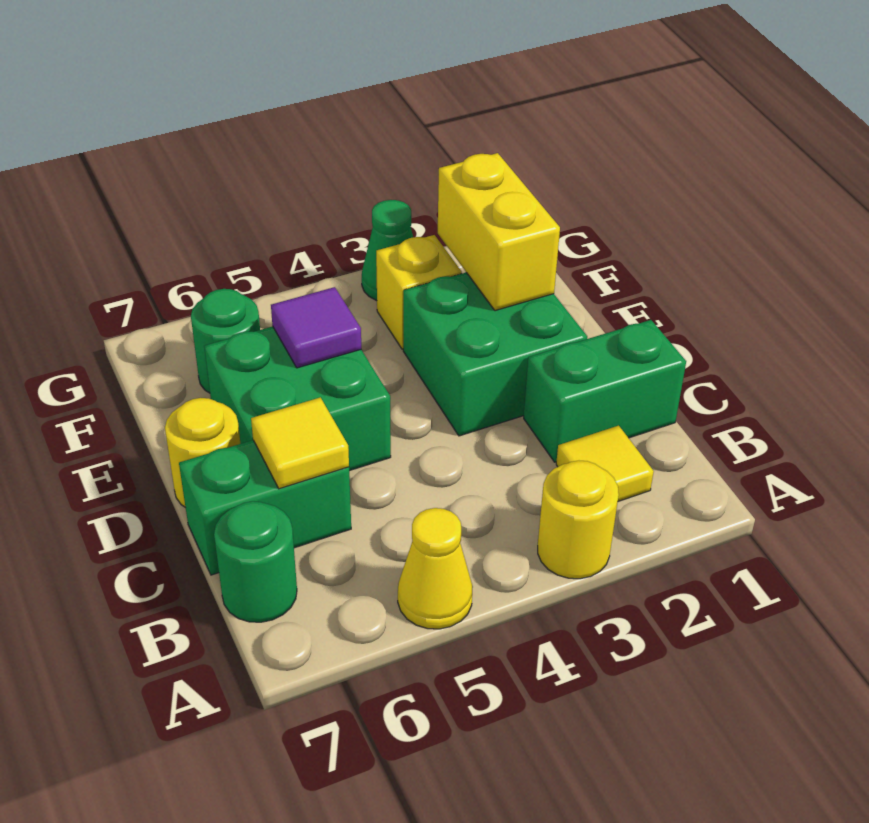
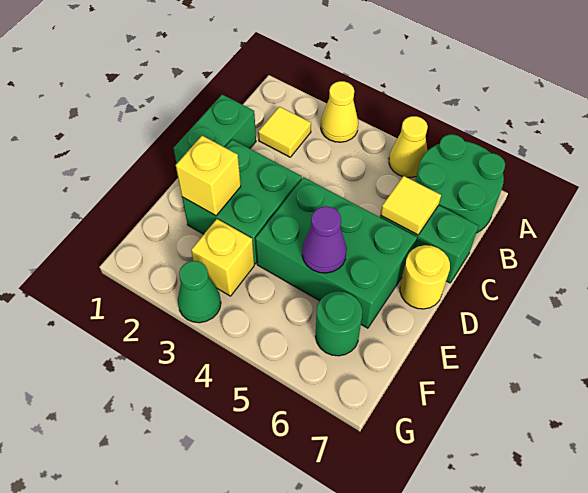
yellow 1x1 round brick [538,461,619,579] -> yellow 1x1 cone [321,81,358,142]
green 1x1 round brick [214,501,297,622] -> green 2x2 round brick [415,134,505,233]
green 1x2 brick [524,320,686,462] -> green 1x2 brick turned to [174,95,256,163]
green 2x2 brick [204,327,391,471] -> green 2x3 brick [255,177,417,328]
yellow 1x2 brick [438,153,560,311] -> yellow 1x1 brick [176,136,241,216]
purple 1x1 tile [271,287,361,368] -> purple 1x1 cone [302,206,347,273]

